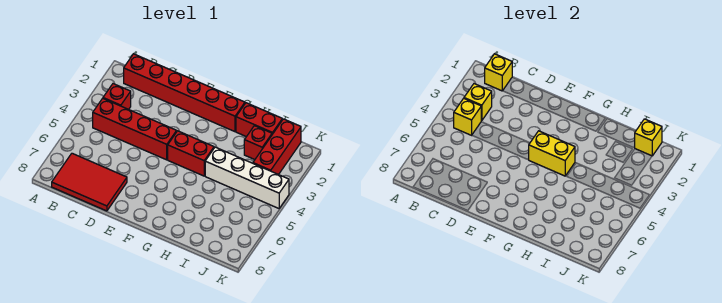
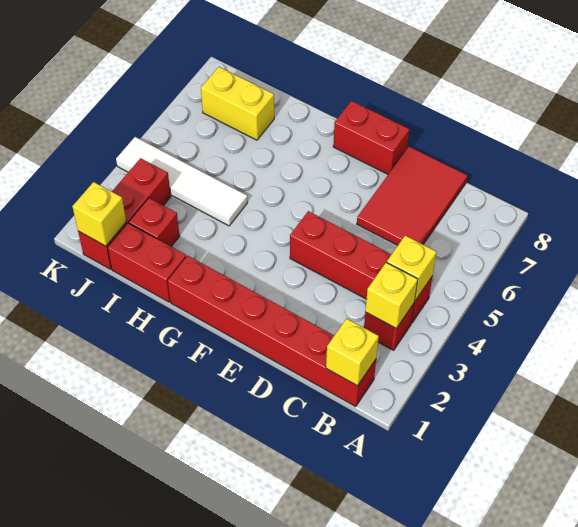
red 2x3 tile [52,153,127,211] -> red 2x3 tile turned to [357,147,467,245]
red 1x2 brick [168,131,214,176] -> red 1x2 brick moved to [333,101,409,174]
yellow 1x2 brick [528,131,575,176] -> yellow 1x2 brick moved to [201,67,274,140]
white 1x4 brick [205,147,289,208] -> white 1x4 tile [116,137,248,226]

